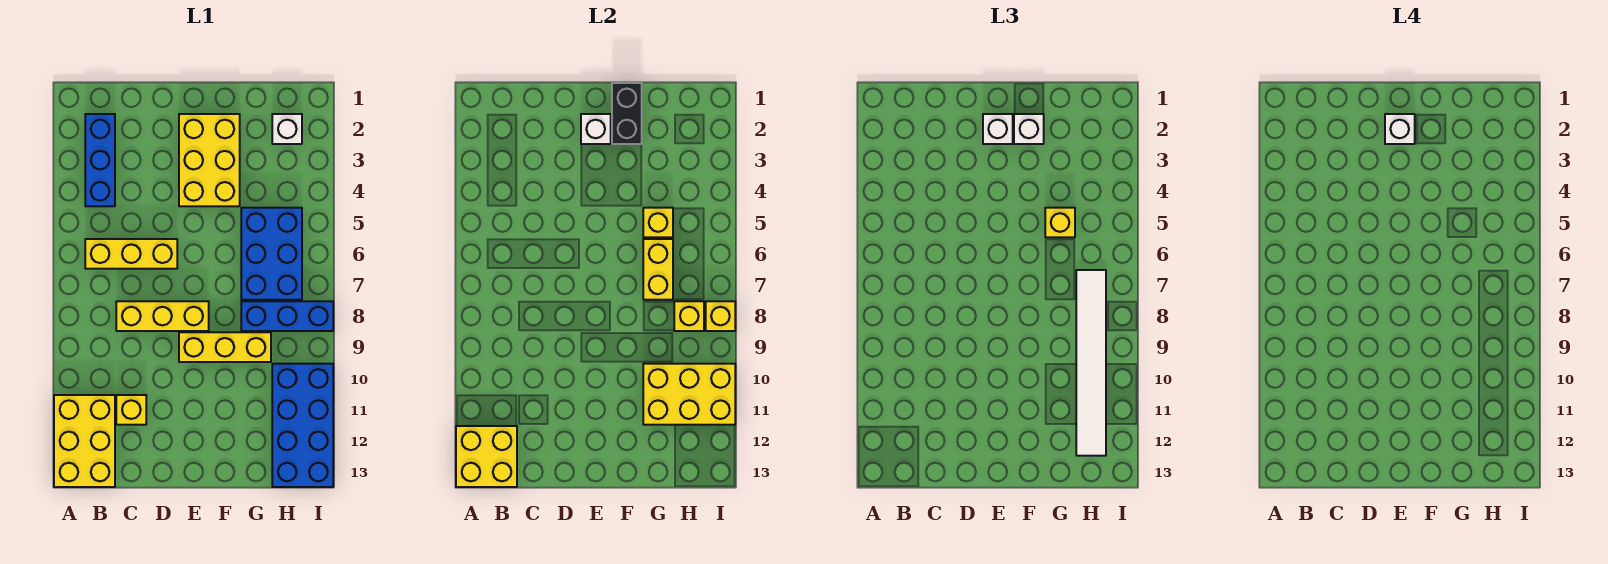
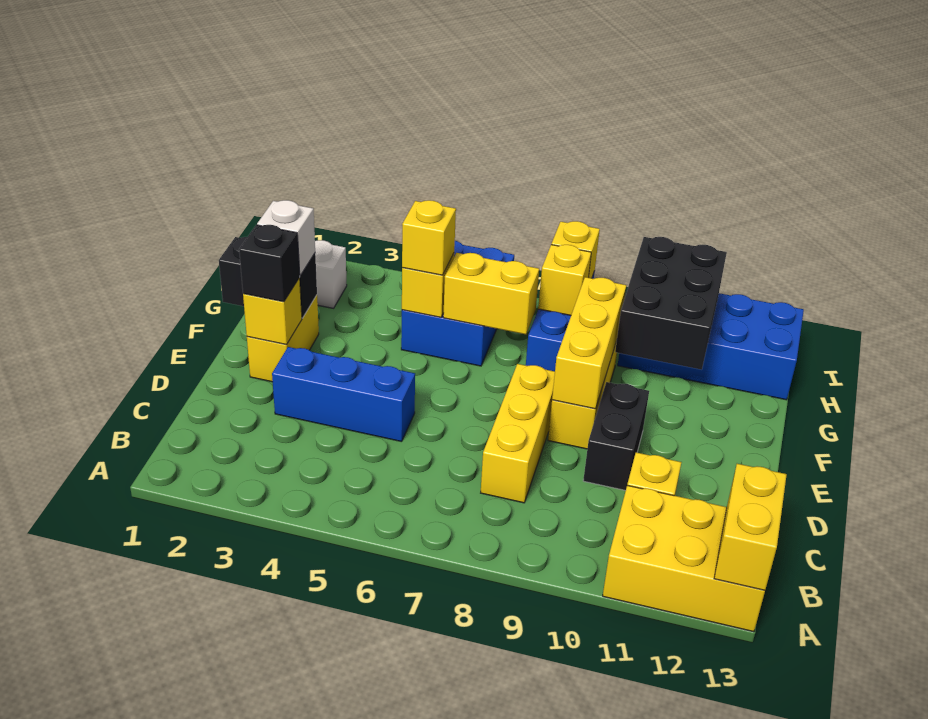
yellow 2x2 brick [456,426,517,487] -> yellow 1x2 brick [714,464,787,590]
blue 1x3 brick [85,114,115,206] -> blue 1x3 brick moved to [272,347,415,442]
yellow 1x3 brick [85,239,177,269] -> yellow 1x3 brick moved to [552,277,626,409]
none -> black 1x2 brick [583,382,649,490]
yellow 2x3 brick [179,114,240,206] -> yellow 1x2 brick [247,295,319,382]
white 1x1 brick [581,114,611,144] -> yellow 1x1 brick [243,278,302,345]
white 1x1 brick [983,114,1013,144] -> black 1x1 brick [239,225,300,302]
white 1x1 brick [1385,114,1415,144] -> none
blue 2x3 brick [241,208,302,300] -> blue 2x3 brick turned to [401,241,514,366]
yellow 2x3 brick [643,364,735,425] -> black 2x3 brick [615,237,727,370]
white 1x6 tile [1076,270,1106,456] -> none

